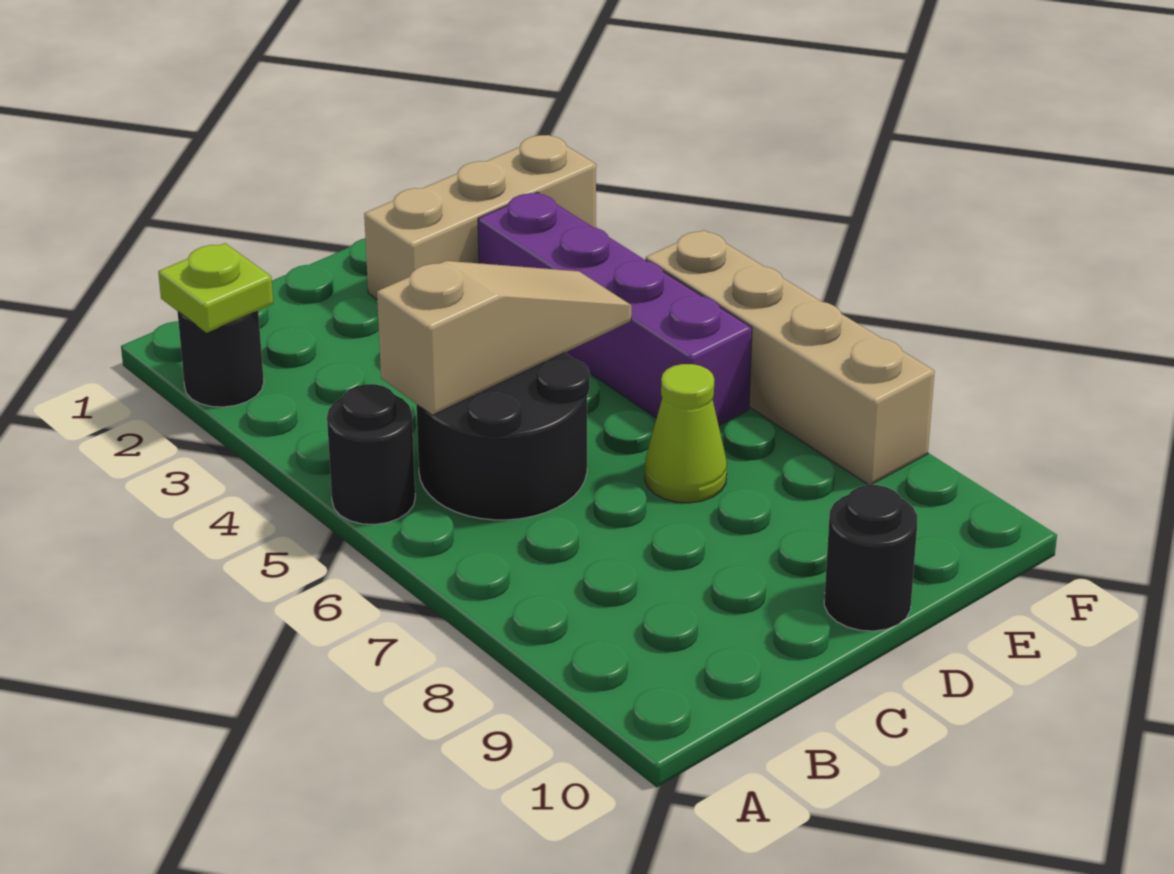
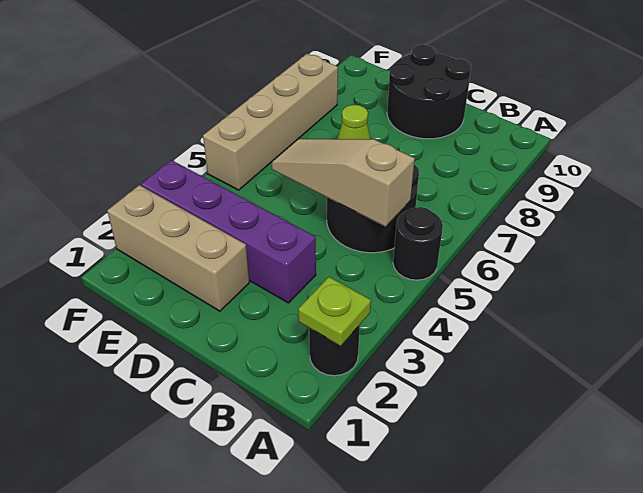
black 1x1 round brick [824,485,917,631] -> black 2x2 round brick [387,45,471,139]
purple 1x4 brick [478,192,752,425] -> purple 1x4 brick turned to [141,160,316,303]

